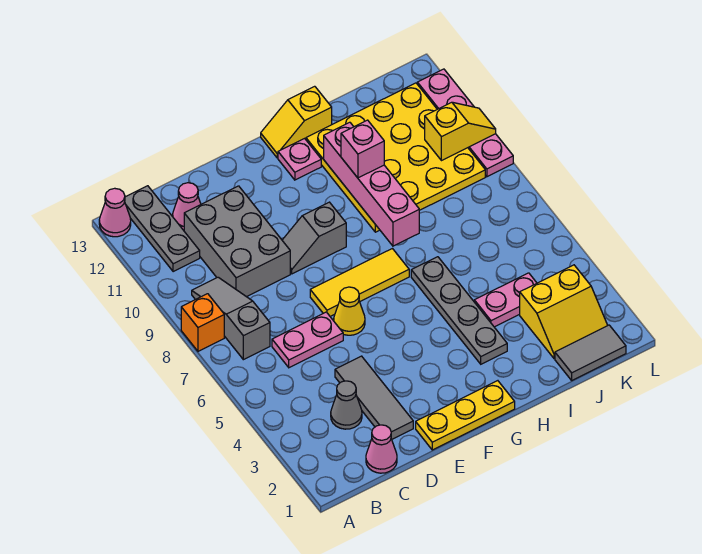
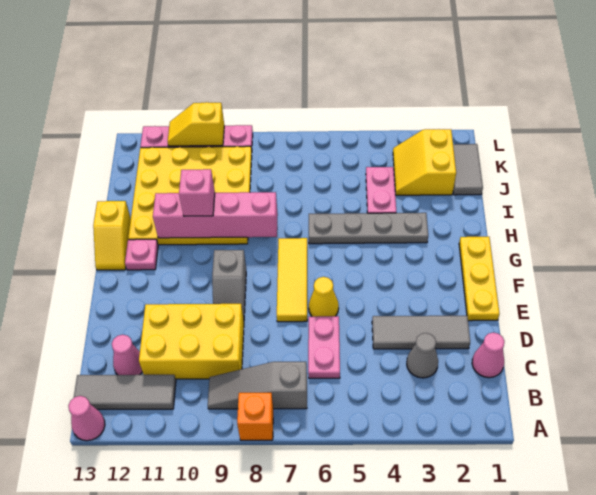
grey 1x3 plate [125,186,200,272] -> grey 1x3 tile [74,375,176,409]
grey 2x3 brick [184,186,290,297] -> yellow 2x3 brick [139,304,244,379]
yellow 2x2 slope [520,265,608,359] -> yellow 2x2 slope turned to [393,129,456,195]
yellow 1x2 slope [425,102,496,161] -> yellow 1x2 slope turned to [168,102,224,146]

